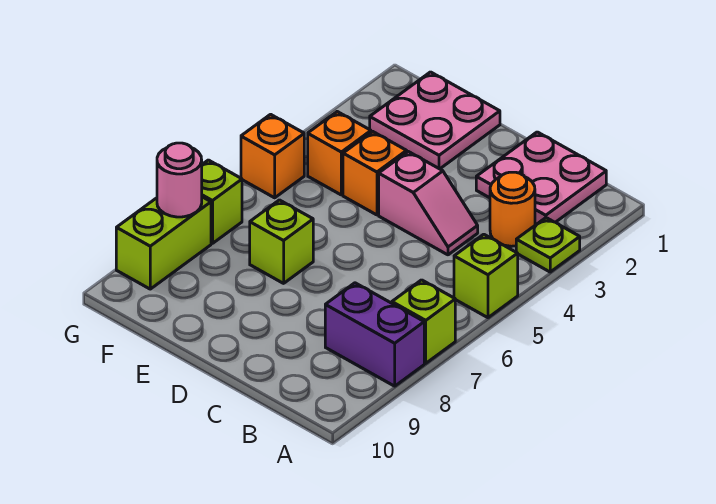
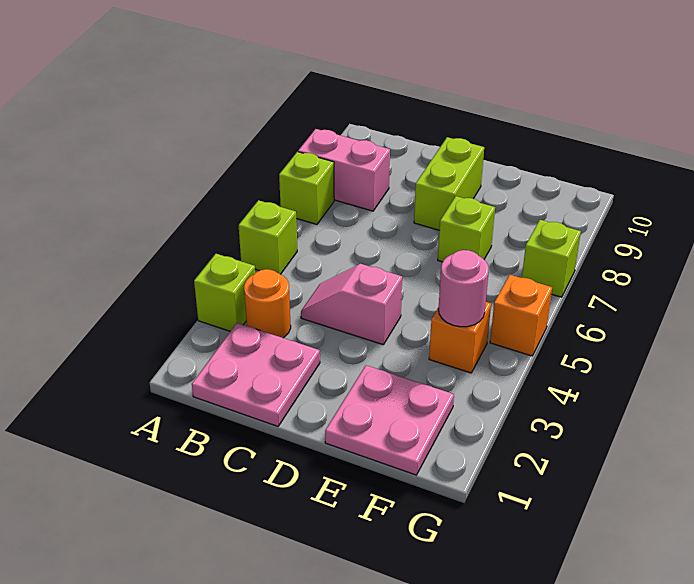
lime 1x1 plate [516,218,580,272] -> lime 1x1 brick [194,254,255,331]
purple 1x2 brick [325,283,424,386] -> pink 1x2 brick [298,129,390,211]
orange 1x1 brick [343,132,407,215] -> none
lime 1x2 brick [116,197,211,289] -> lime 1x2 brick moved to [414,137,484,230]
pink 1x1 round brick [157,143,202,217] -> pink 1x1 round brick moved to [438,250,489,327]

